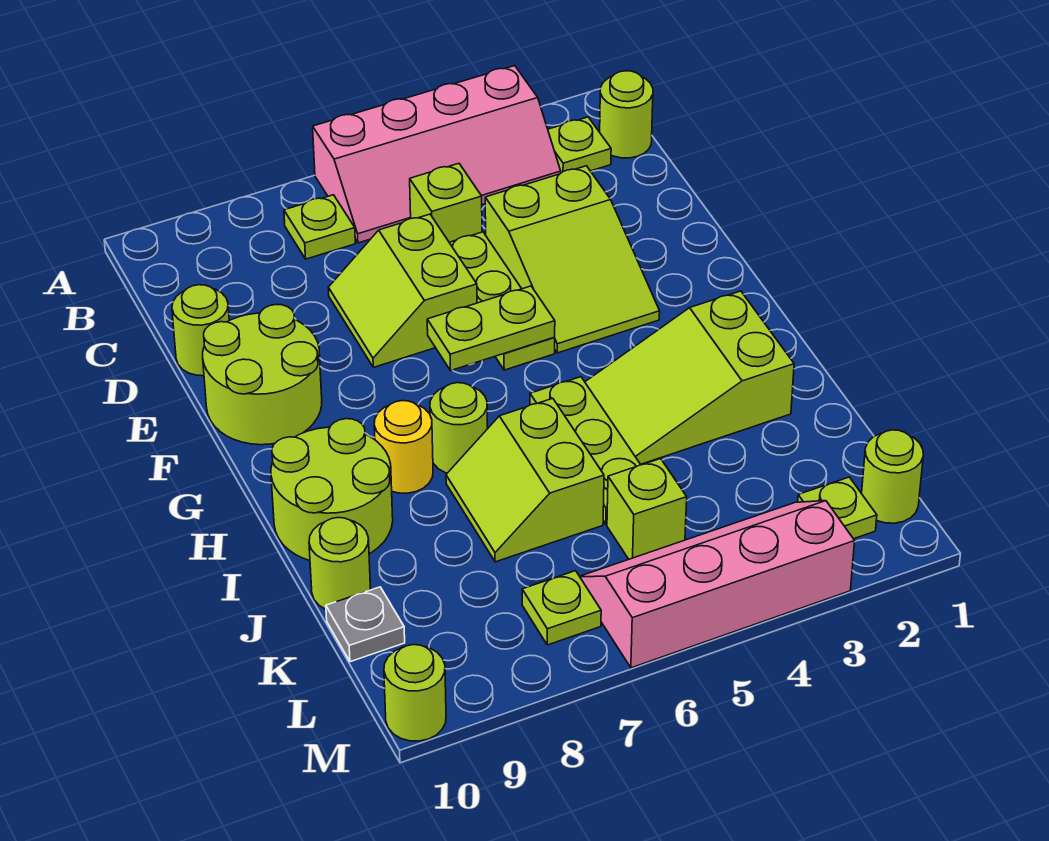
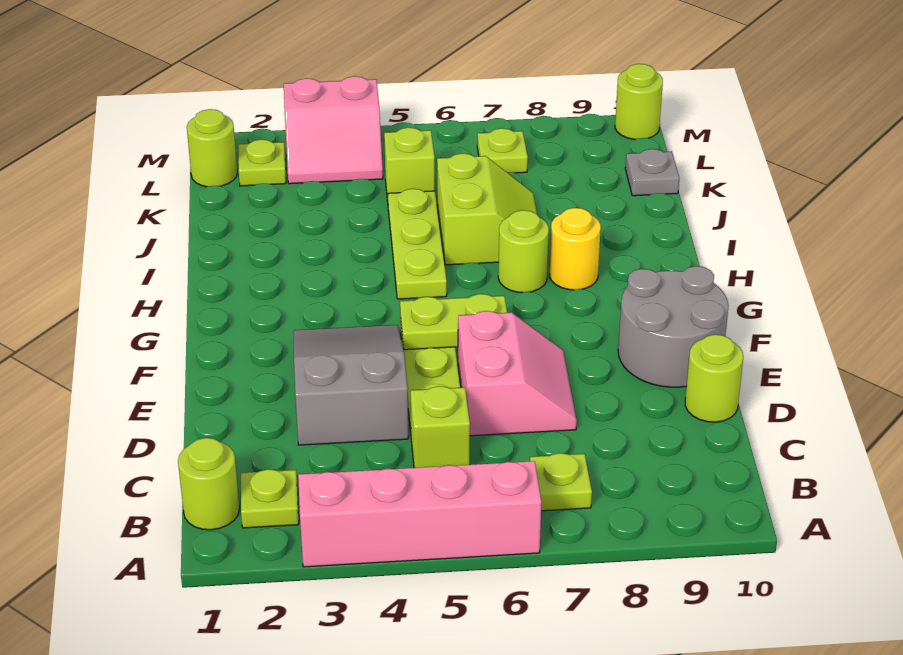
lime 2x3 slope [485,166,660,353] -> grey 2x3 slope [294,325,408,445]
lime 2x2 slope [328,214,477,367] -> pink 2x2 slope [458,311,577,436]
lime 2x2 round brick [203,305,322,445] -> grey 2x2 round brick [618,266,729,387]
lime 2x3 slope [585,291,794,464] -> none
lime 2x2 round brick [271,419,393,560] -> none
lime 1x1 round brick [309,518,370,609] -> none
pink 2x4 slope [580,501,855,668] -> pink 2x2 slope [284,76,383,184]

